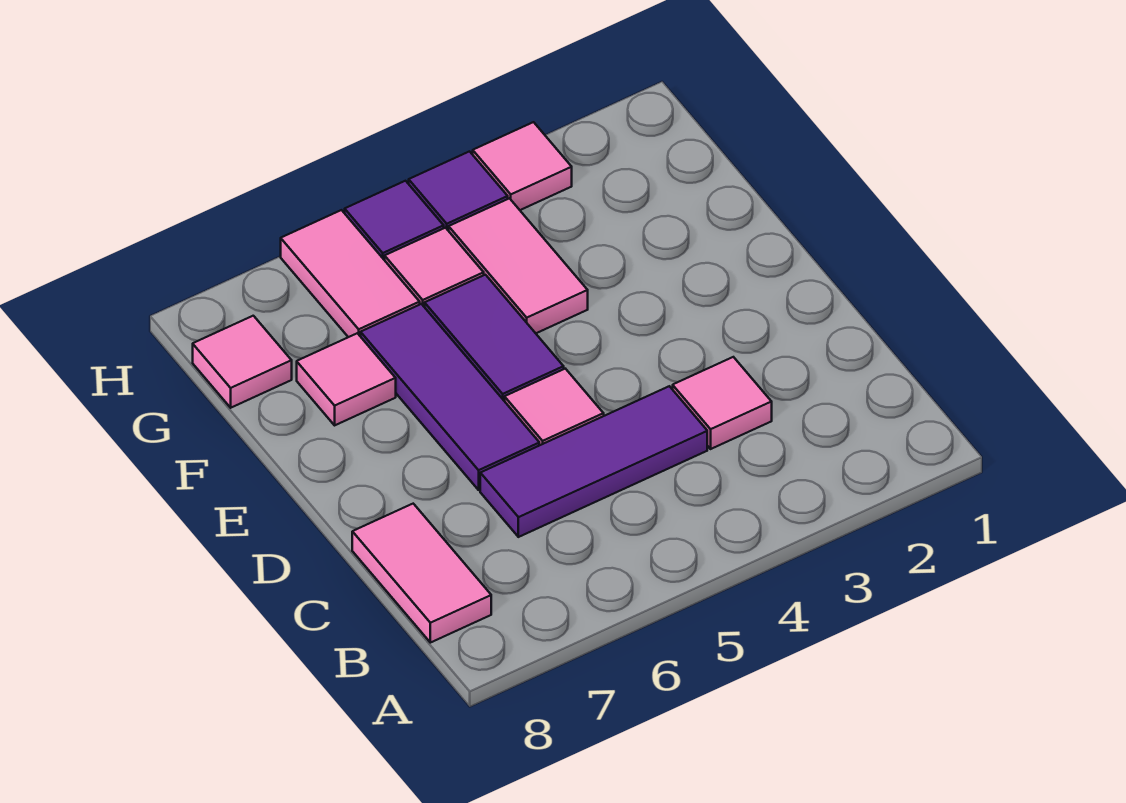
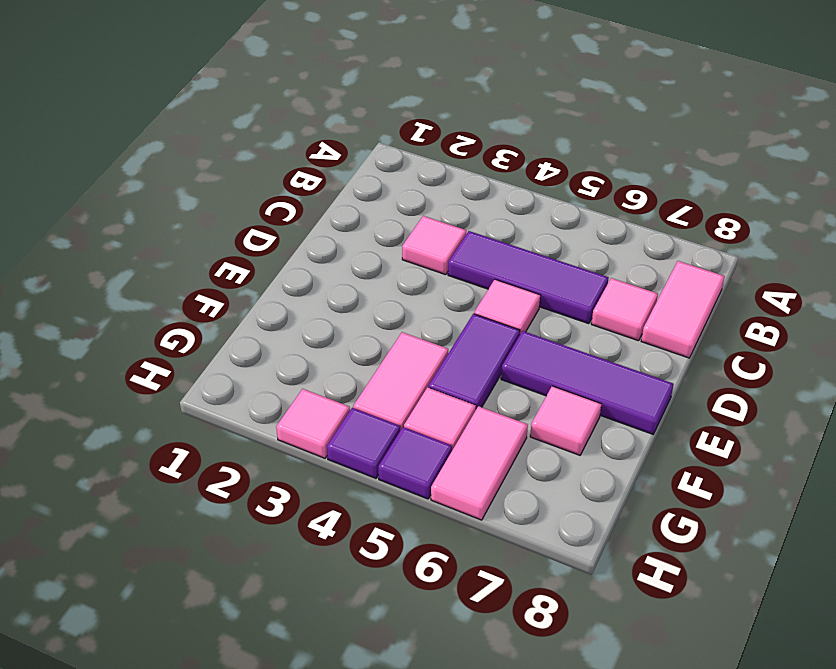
purple 1x3 tile [361,304,539,490] -> purple 1x3 tile turned to [501,331,674,434]
pink 1x1 tile [193,316,292,408] -> pink 1x1 tile moved to [591,278,658,341]

